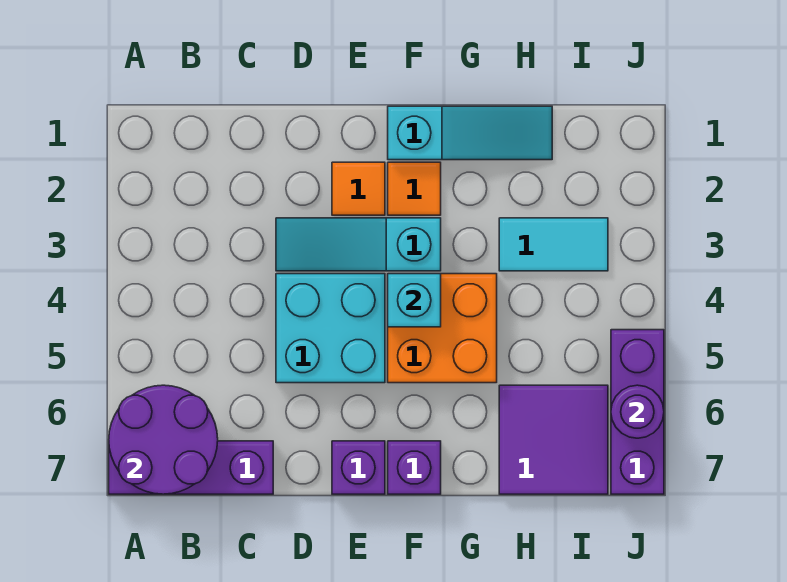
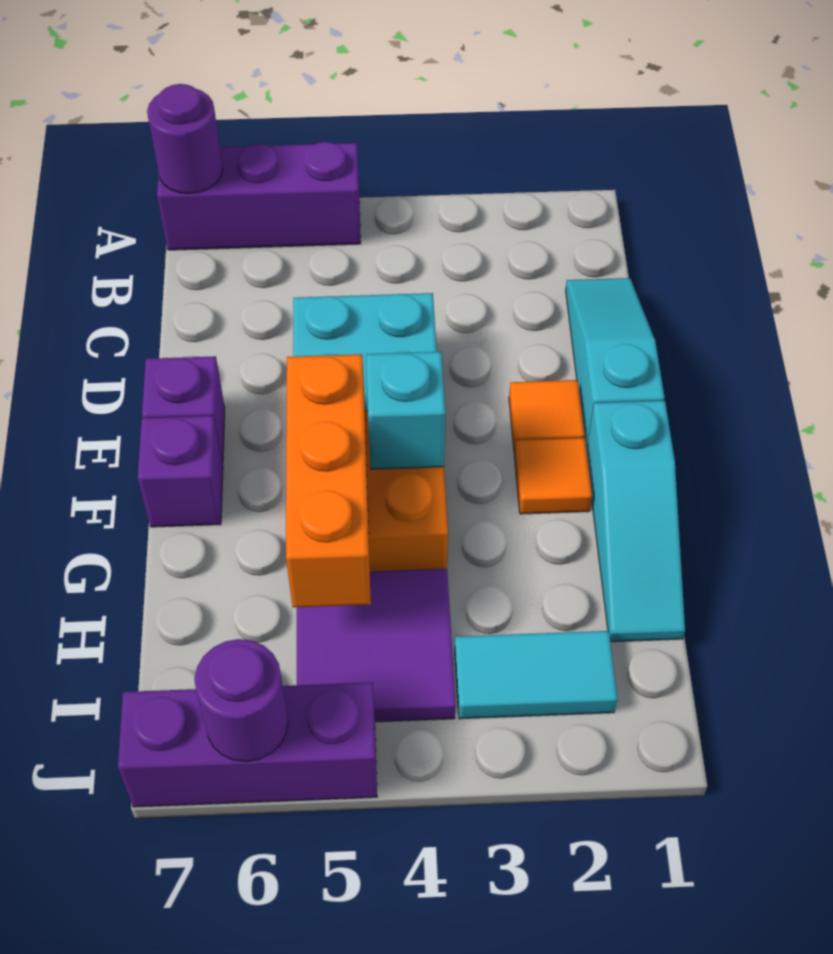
purple 2x2 round brick [109,385,218,494] -> purple 1x1 round brick [147,84,223,194]
purple 1x3 brick [109,441,273,494] -> purple 1x3 brick turned to [157,142,361,250]
cyan 1x3 slope [276,218,441,271] -> cyan 1x3 slope moved to [566,278,665,450]
none -> orange 1x3 brick [286,354,371,607]
cyan 1x2 tile [499,218,608,271] -> cyan 1x2 tile turned to [455,631,618,719]
purple 2x2 tile [499,385,608,494] -> purple 2x2 tile moved to [297,569,456,722]

